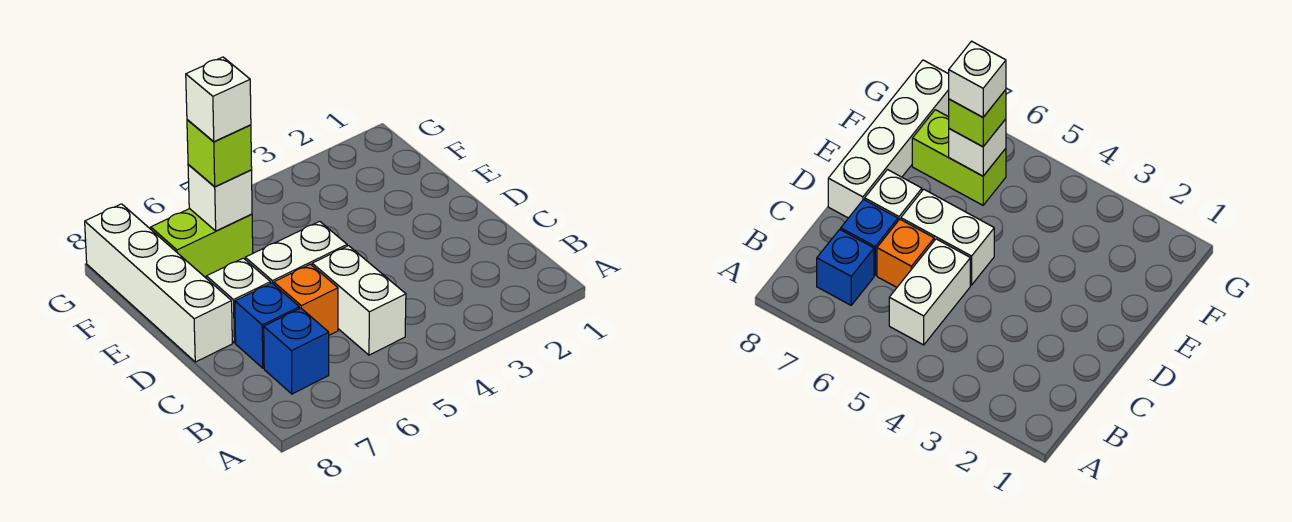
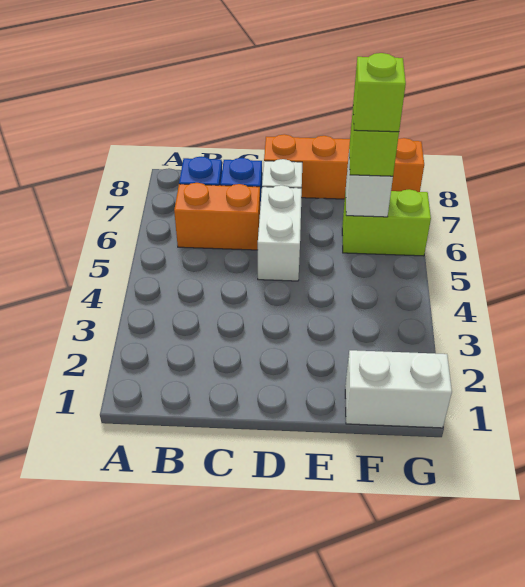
white 1x2 brick [312,246,406,355] -> white 1x2 brick moved to [345,350,452,428]
orange 1x1 brick [274,264,338,335] -> orange 1x2 brick [174,183,260,250]
white 1x4 brick [85,204,232,362] -> orange 1x4 brick [264,134,424,199]
lime 1x2 brick [151,209,253,278] -> lime 1x2 brick turned to [342,189,431,256]
white 1x1 brick [186,57,251,142] -> lime 1x1 brick [353,53,406,132]

